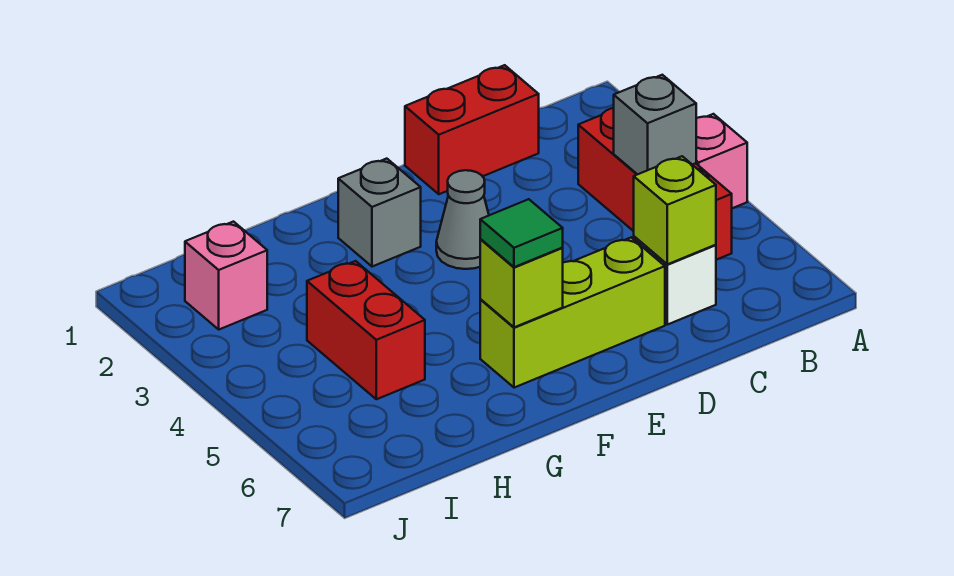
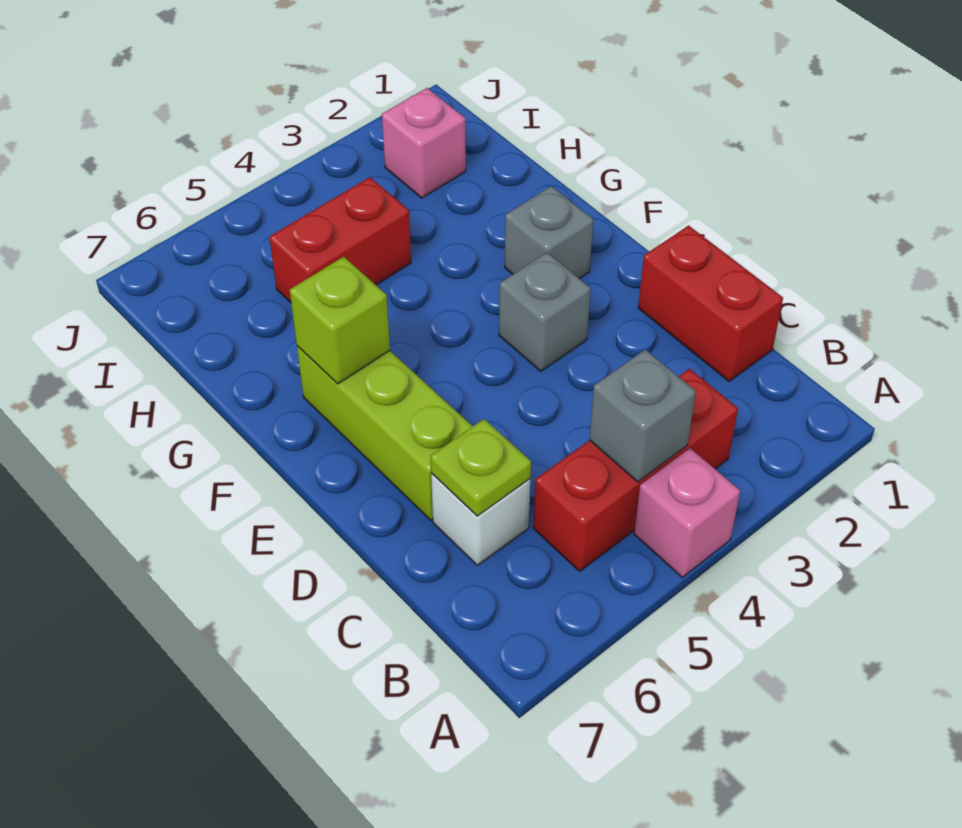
lime 1x1 brick [634,156,716,264] -> lime 1x1 plate [431,419,531,516]
grey 1x1 cone [436,170,489,269] -> grey 1x1 brick [499,253,591,371]
green 1x1 tile [480,199,563,267] -> none

